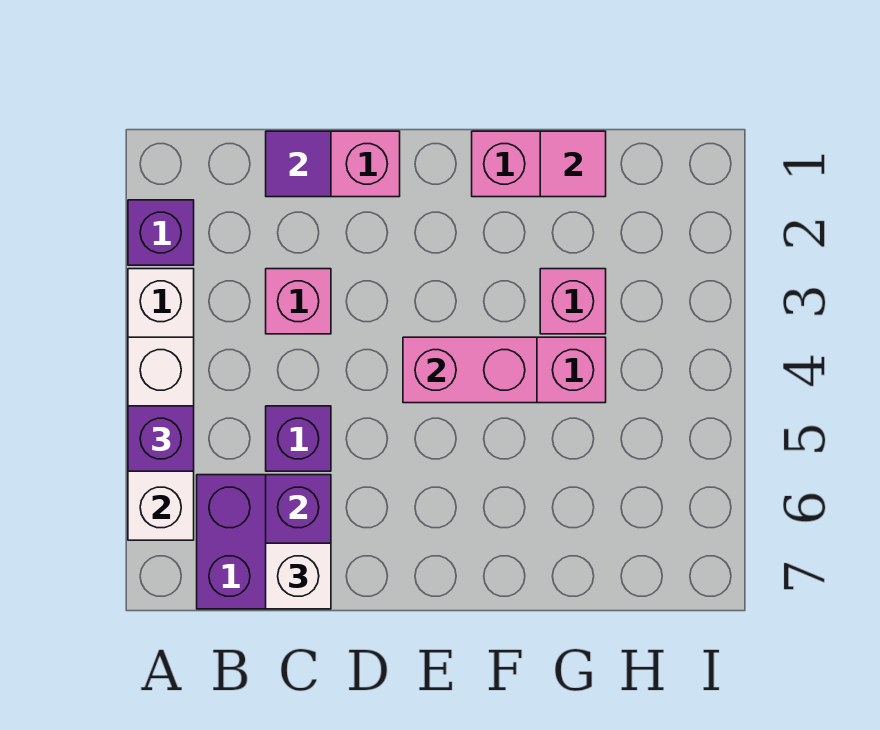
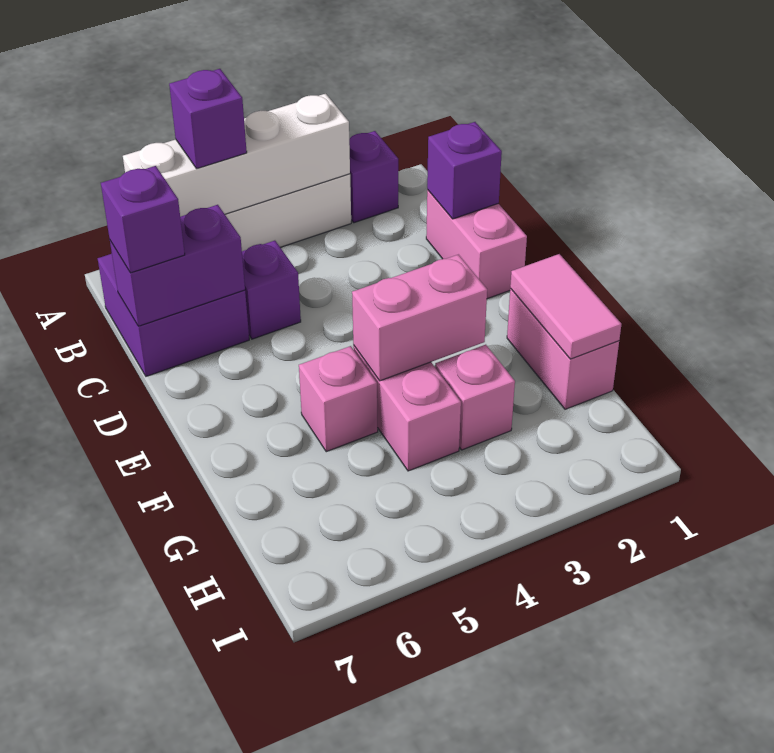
white 1x3 brick [128,337,194,540] -> white 1x4 brick [123,94,350,217]
purple 1x1 tile [266,131,331,197] -> purple 1x1 brick [427,122,502,219]
pink 1x1 brick [266,269,331,334] -> pink 1x1 brick moved to [299,346,378,452]
white 1x1 brick [266,543,331,609] -> purple 1x1 brick [101,166,185,273]
pink 1x2 brick [403,337,537,403] -> pink 1x2 brick turned to [352,255,487,381]
pink 1x1 tile [540,131,606,197] -> pink 1x2 tile [510,254,621,359]

